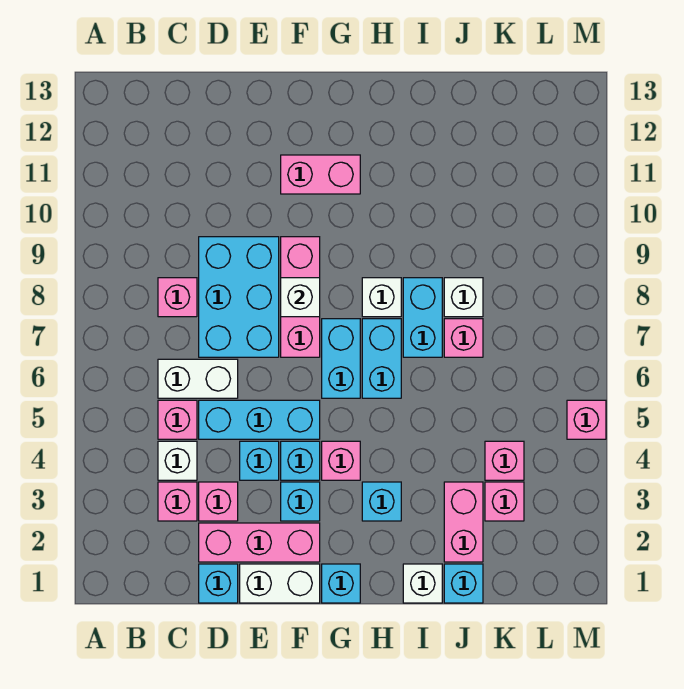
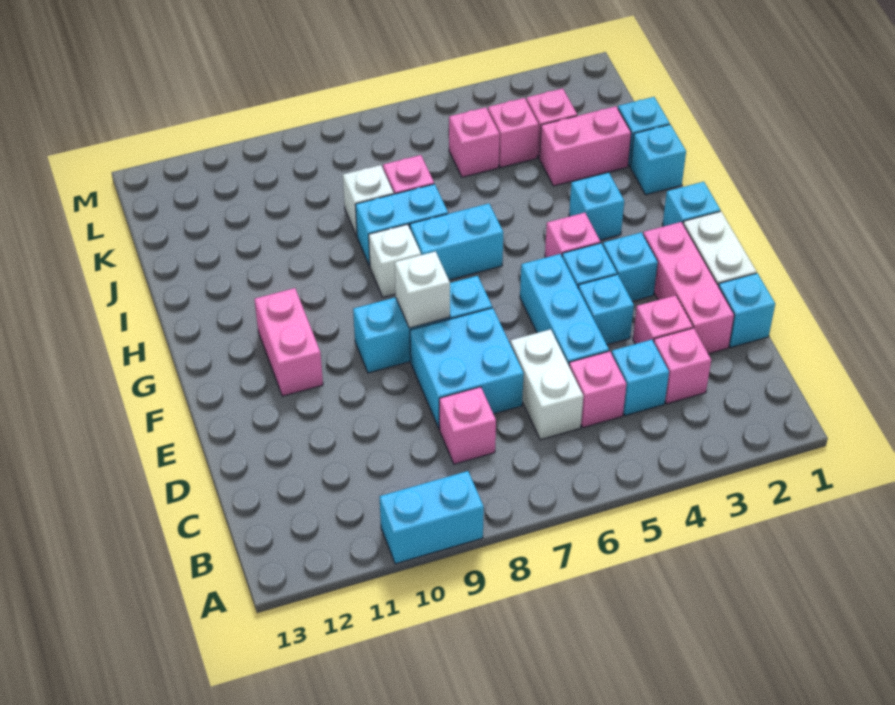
white 1x1 brick [158,441,197,480] -> cyan 1x1 brick [612,340,669,416]
cyan 2x3 brick [199,237,279,357] -> cyan 2x2 brick [410,308,524,429]
pink 1x3 brick [281,237,320,357] -> cyan 1x3 brick [353,276,492,373]
cyan 1x2 brick [322,319,360,398] -> cyan 1x2 brick moved to [380,471,484,564]
white 1x1 brick [403,564,442,603] -> cyan 1x1 brick [630,124,686,195]
pink 1x1 brick [567,400,606,439] -> pink 1x1 brick moved to [449,107,500,177]

